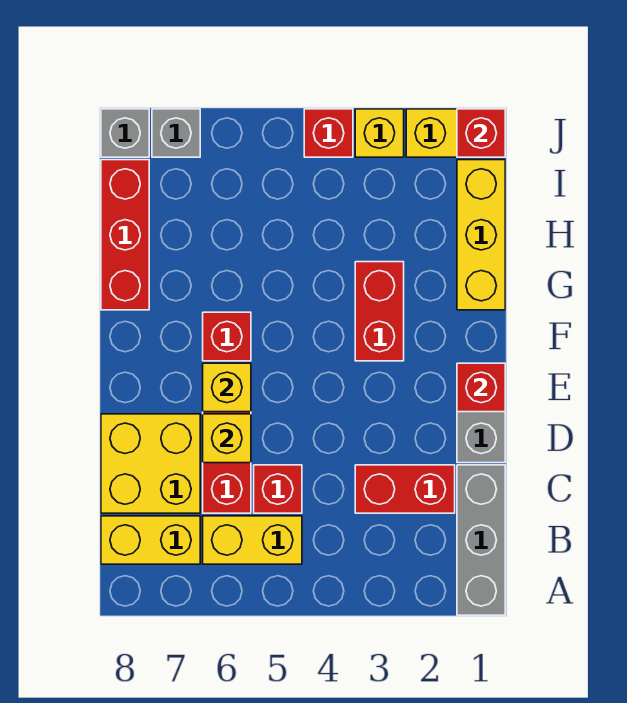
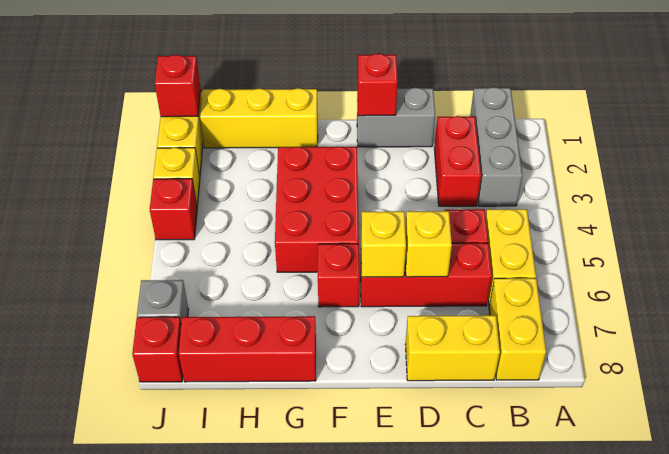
grey 1x3 brick [457,465,505,615] -> grey 1x3 brick turned to [470,87,522,206]
yellow 2x2 brick [101,414,200,513] -> yellow 1x2 brick [405,315,500,381]
red 1x2 brick [355,262,404,361] -> red 2x3 brick [275,147,359,272]
grey 1x1 brick [101,109,149,157] -> red 1x1 brick [132,317,183,382]

